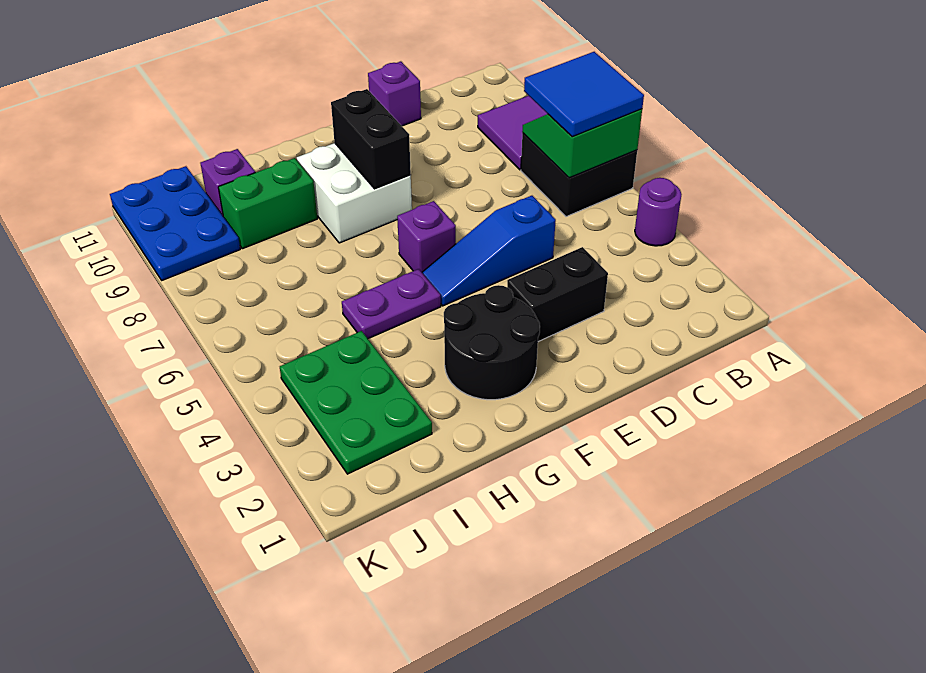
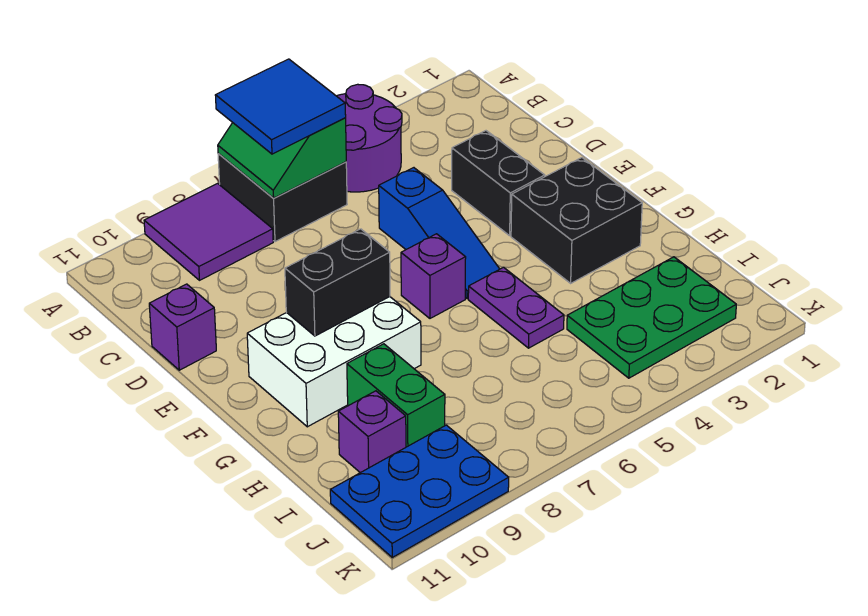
purple 1x1 round brick [635,178,682,246] -> purple 2x2 round brick [337,84,402,192]
black 2x2 round brick [444,285,540,400] -> black 2x2 brick [511,158,642,283]
white 2x2 brick [297,143,412,243] -> white 2x3 brick [247,297,421,427]

